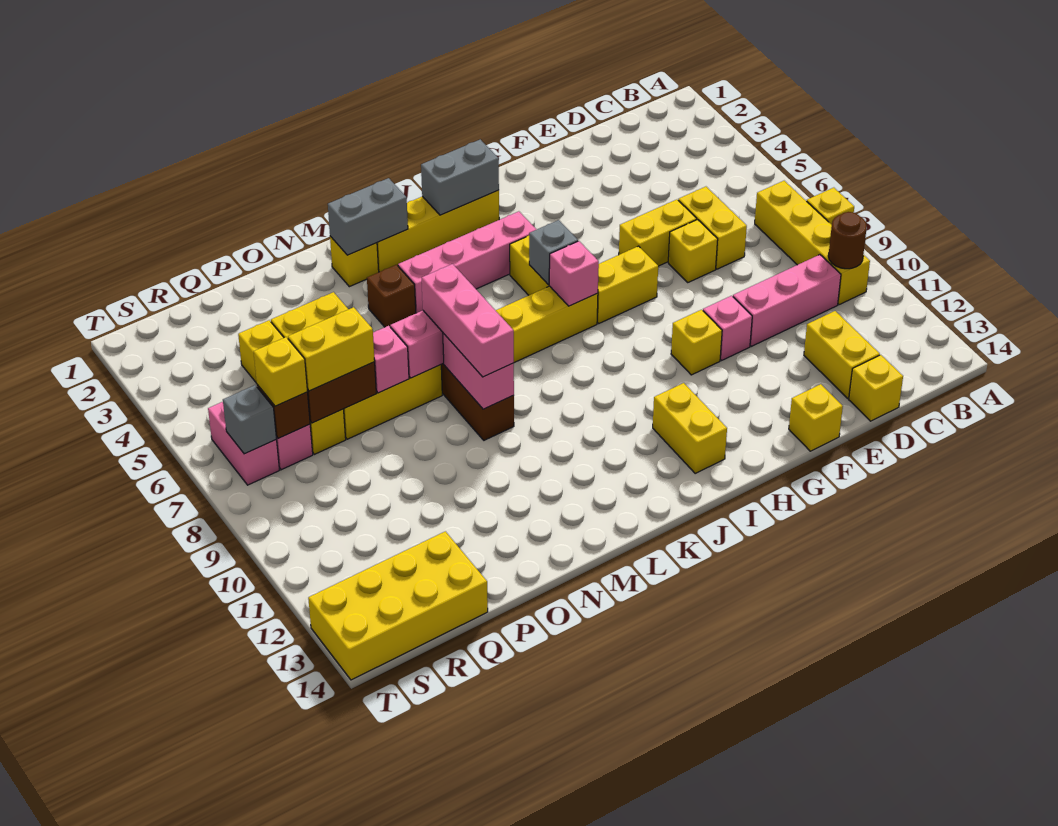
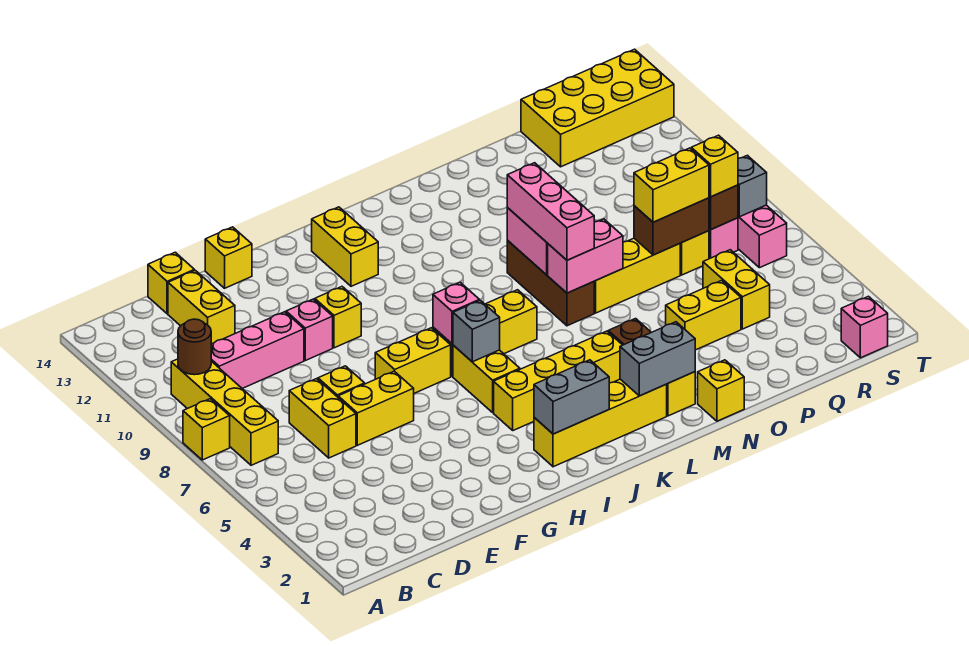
pink 1x4 brick [398,211,537,313] -> yellow 1x4 brick [494,331,622,430]
none -> yellow 1x1 brick [698,360,744,421]
pink 1x1 brick [373,326,409,393] -> pink 1x1 brick moved to [841,296,888,358]

